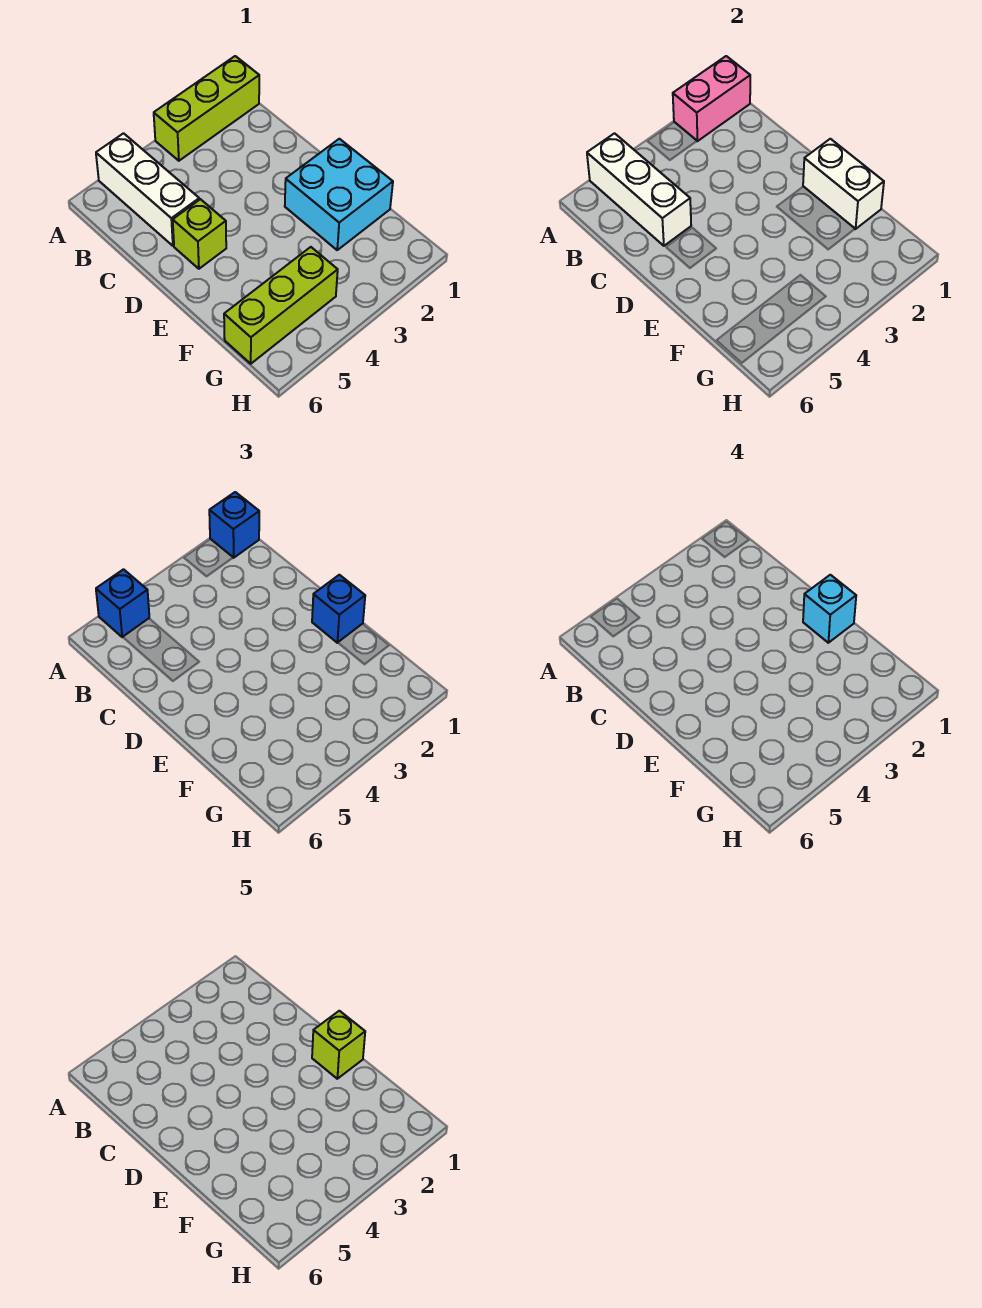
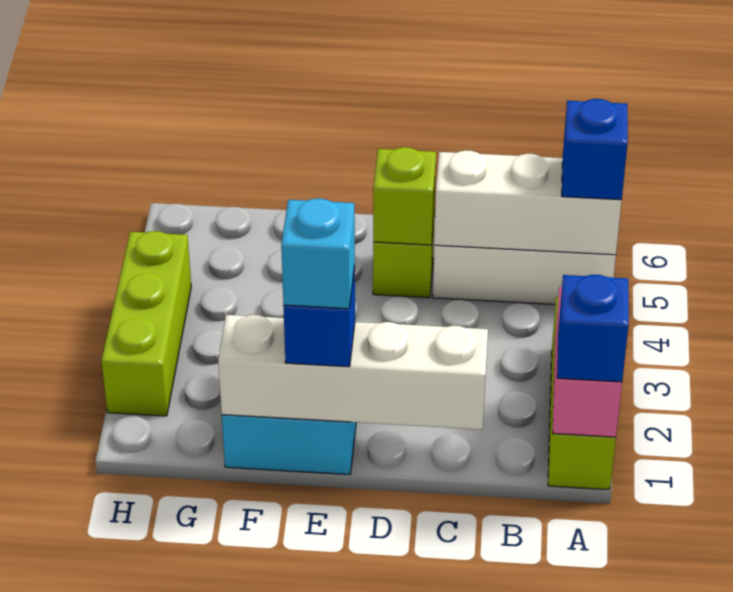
white 1x2 brick [803,139,884,229] -> white 1x4 brick [218,315,488,429]
lime 1x1 brick [312,1011,365,1079] -> lime 1x1 brick moved to [373,147,436,245]
lime 1x3 brick [224,247,338,364] -> lime 1x3 brick moved to [101,231,191,416]

